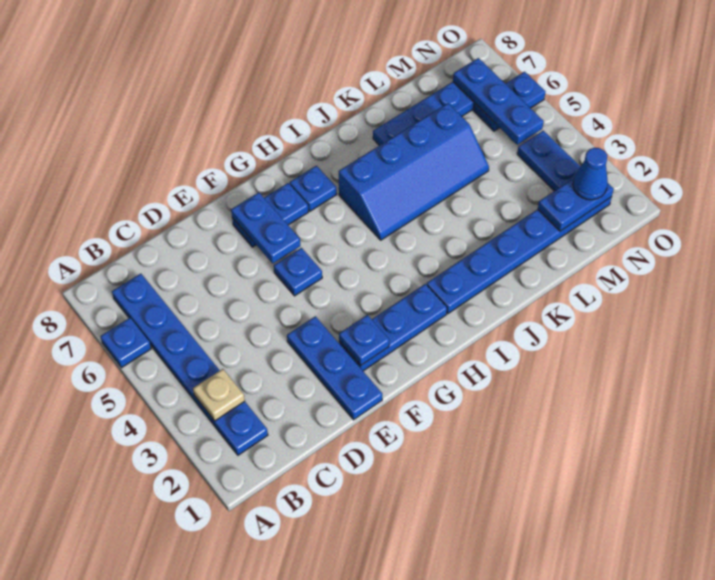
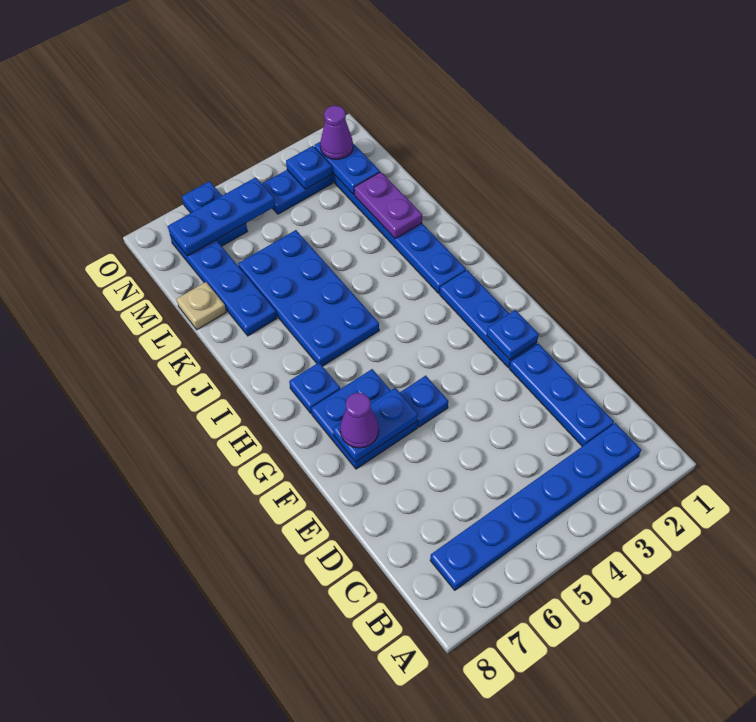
blue 1x1 plate [101,318,151,368] -> blue 1x1 plate moved to [286,146,332,189]
tan 1x1 plate [193,369,245,421] -> tan 1x1 plate moved to [177,282,226,330]
blue 1x3 plate [287,316,382,420] -> blue 1x3 plate turned to [510,343,614,446]
blue 1x2 plate [232,183,308,247] -> blue 2x2 plate [311,369,418,469]
none -> purple 1x1 cone [340,393,379,448]
blue 2x4 slope [339,103,489,240] -> blue 2x4 plate [238,230,379,366]
none -> purple 1x2 plate [354,172,422,239]
blue 1x1 cone [573,148,608,200] -> purple 1x1 cone [320,106,353,159]

